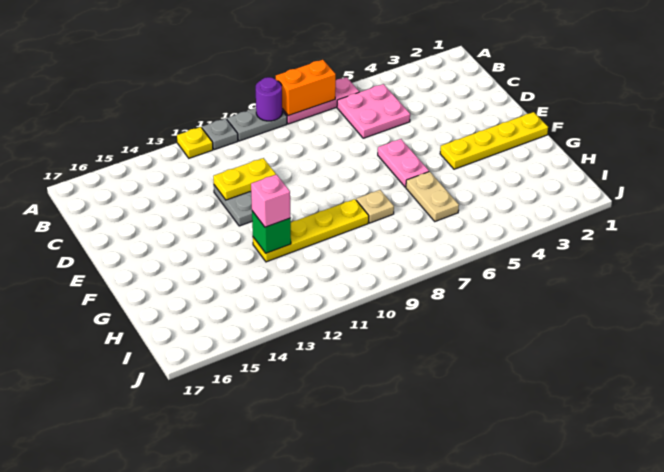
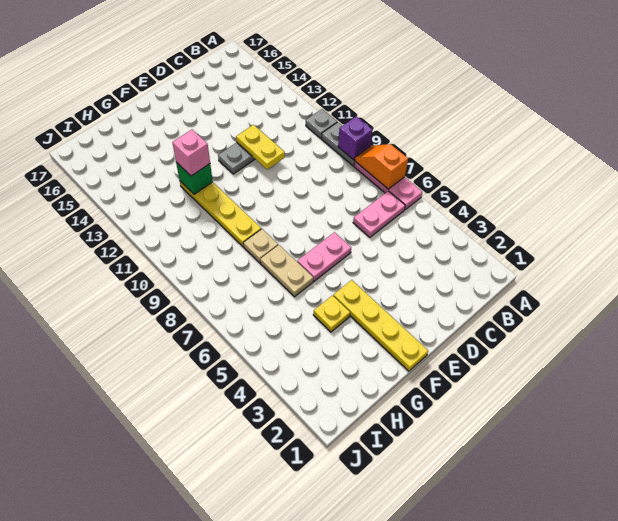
orange 1x2 brick [276,60,336,116] -> orange 1x2 slope [355,144,408,189]
purple 1x1 round brick [256,77,282,121] -> purple 1x1 brick [338,116,373,160]
yellow 1x1 plate [177,127,213,158] -> yellow 1x1 plate moved to [313,295,350,332]
pink 2x2 plate [337,84,410,138] -> pink 1x2 plate [353,191,405,237]
tan 1x2 plate [406,172,459,221] -> tan 1x2 plate turned to [260,245,313,297]

